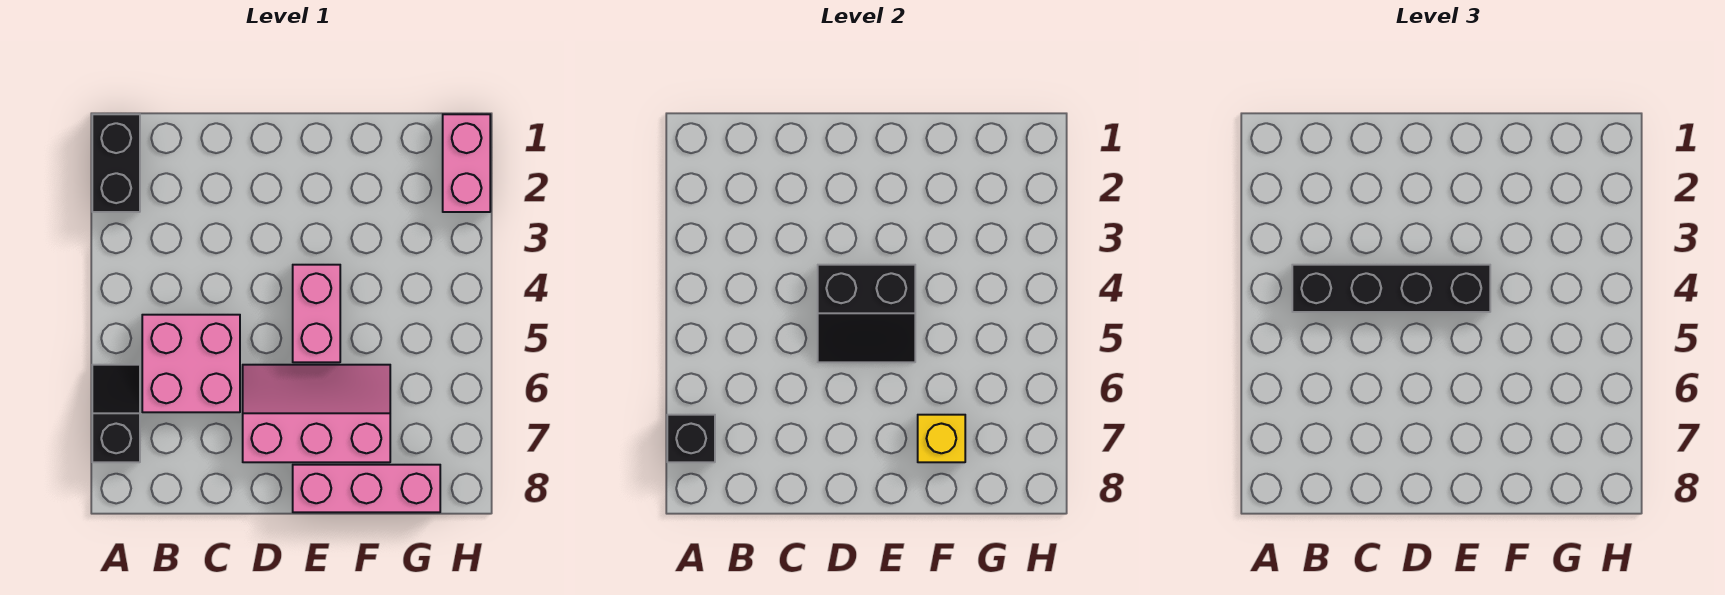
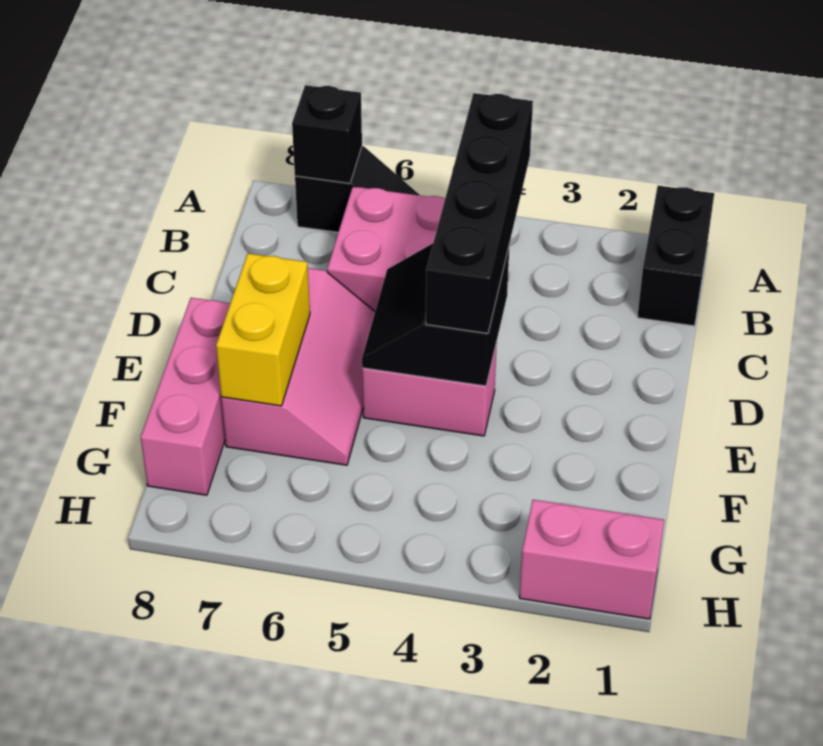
black 1x2 brick [92,114,140,212] -> black 1x2 brick turned to [637,186,714,326]
yellow 1x1 brick [918,415,965,462] -> yellow 1x2 brick [216,254,310,406]

